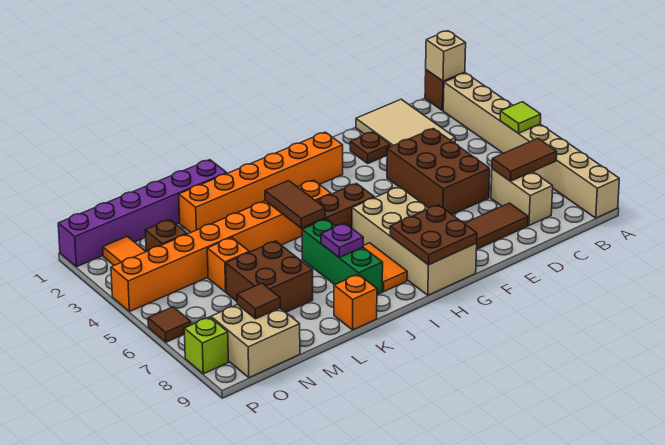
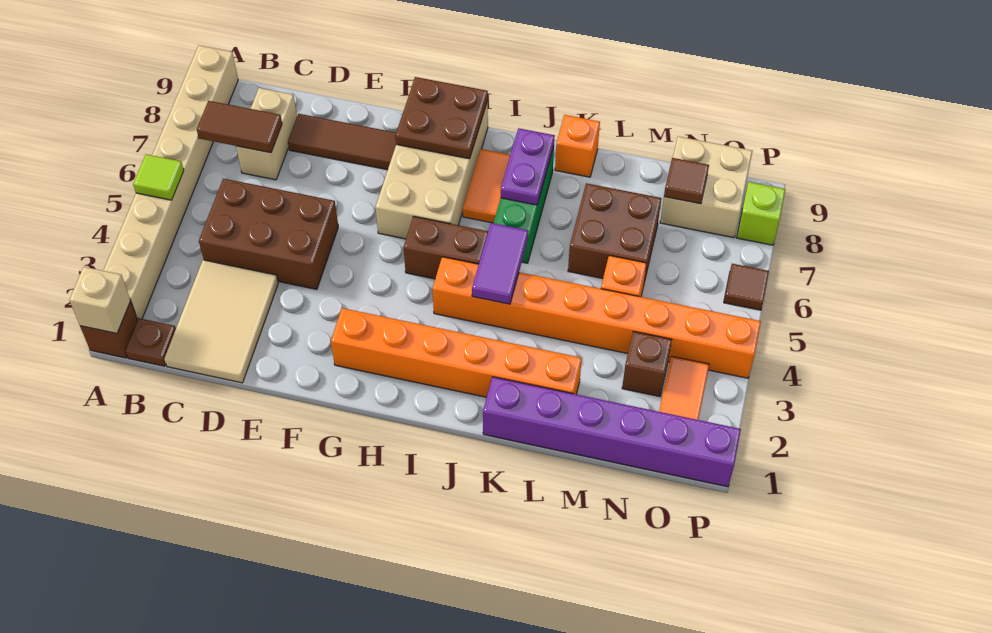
brown 2x3 brick [387,129,490,214] -> brown 2x3 brick turned to [199,179,338,289]
brown 1x1 plate [350,132,390,163] -> brown 1x1 plate moved to [126,318,176,366]
brown 1x2 tile [265,181,325,228] -> purple 1x2 tile [472,223,528,304]
purple 1x1 plate [321,223,363,257] -> purple 1x2 plate [501,128,555,205]

